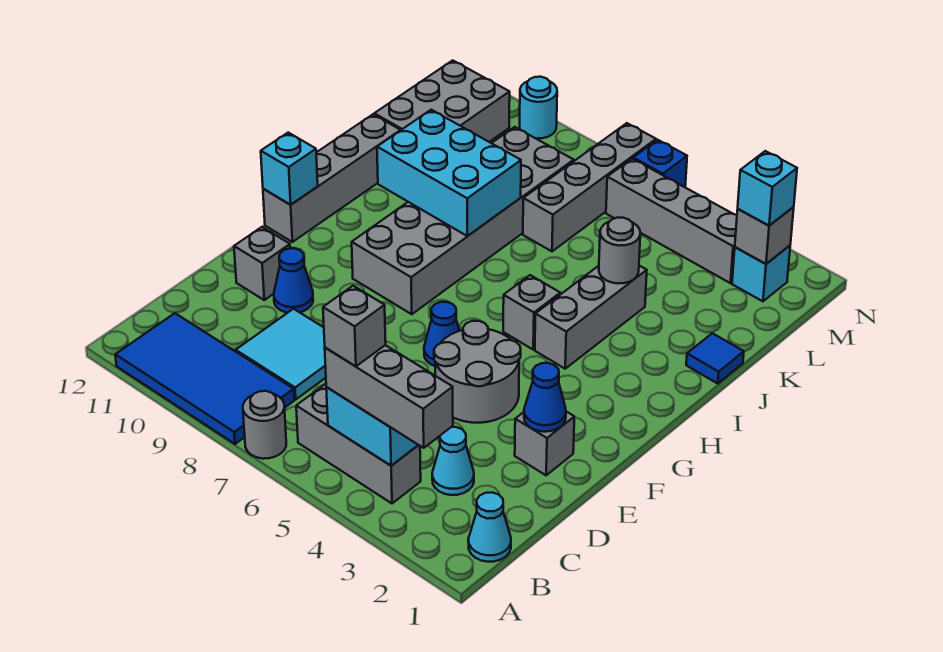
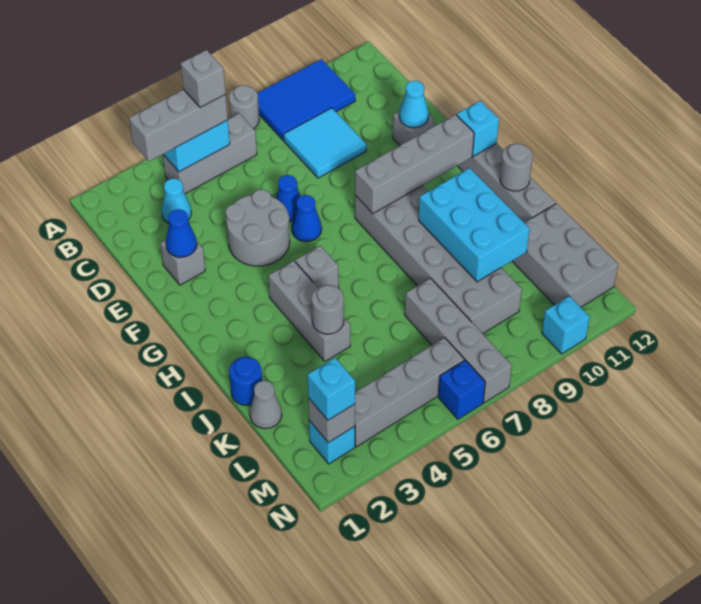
blue 2x4 tile [115,313,294,444] -> blue 2x3 tile [257,59,355,140]
cyan 1x1 cone [468,492,511,562] -> cyan 1x1 cone moved to [399,81,429,128]
blue 1x1 cone [274,248,313,313] -> blue 1x1 cone moved to [276,175,300,222]
none -> grey 1x4 brick [355,115,474,214]
cyan 2x3 brick [377,110,521,236] -> cyan 2x3 brick turned to [419,168,530,282]
none -> grey 1x1 round brick [500,144,533,191]
blue 1x1 tile [686,333,744,384] -> blue 1x1 round brick [229,357,262,405]
none -> grey 1x1 cone [250,381,282,429]
cyan 1x1 round brick [520,77,557,139] -> cyan 1x1 brick [542,296,590,354]

